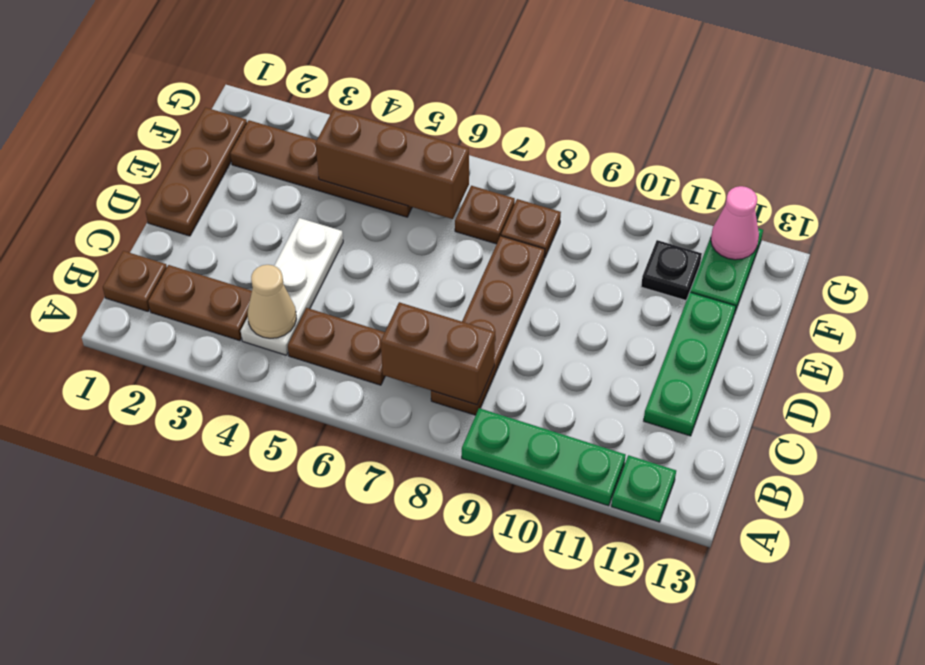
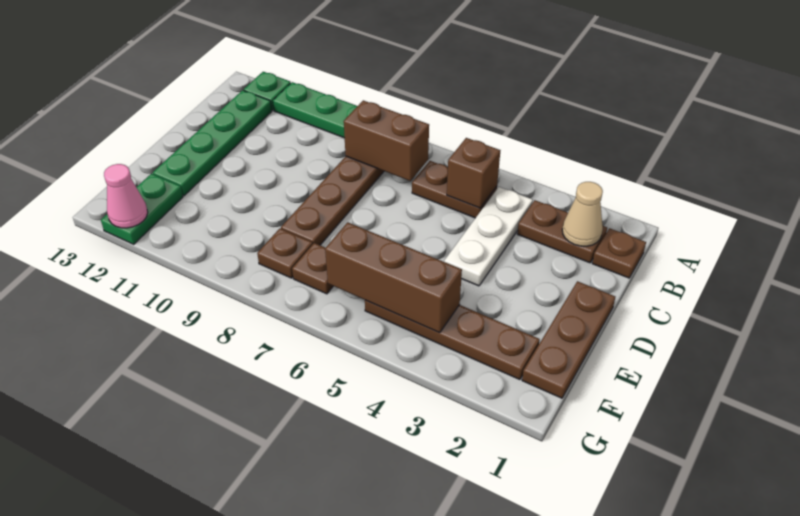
tan 1x1 cone [247,265,296,338] -> tan 1x1 cone moved to [562,182,603,246]
none -> brown 1x1 brick [447,138,500,208]
green 1x3 plate [644,292,736,436] -> green 1x4 plate [153,90,272,196]
black 1x1 plate [641,240,702,300] -> none

